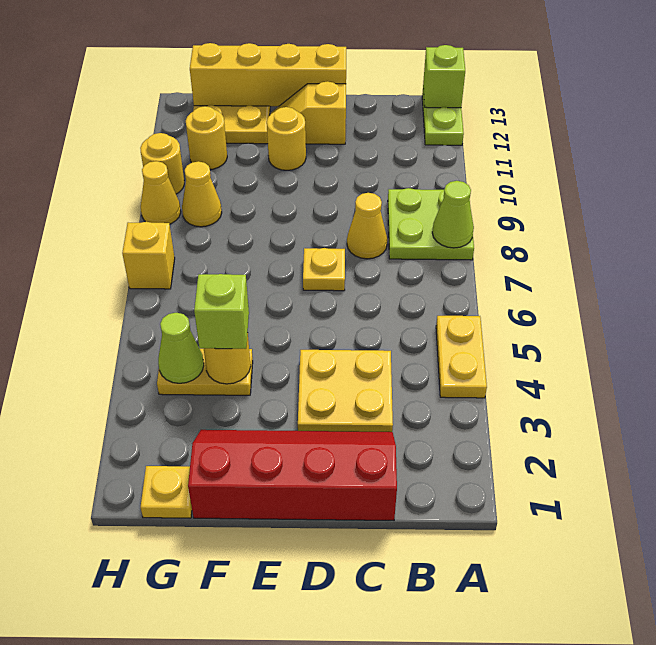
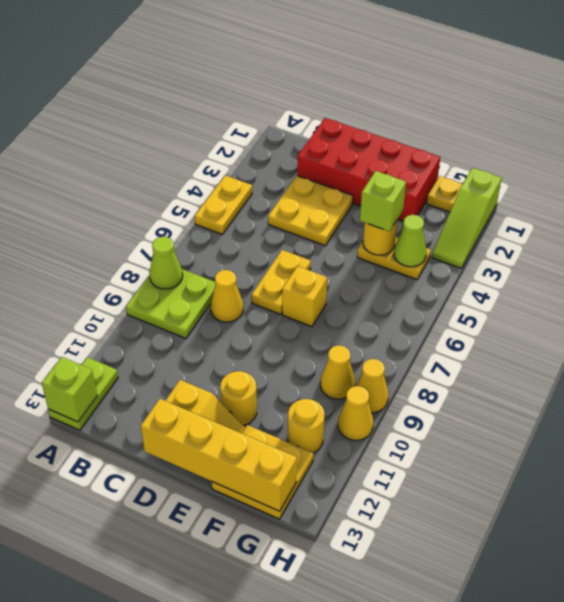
red 2x4 slope [188,430,397,520] -> red 2x4 brick [297,118,440,221]
yellow 1x1 plate [303,248,345,291] -> yellow 1x2 plate [251,250,311,315]
none -> lime 1x3 slope [432,168,502,268]
yellow 1x1 brick [122,222,175,289] -> yellow 1x1 brick moved to [282,266,327,327]
yellow 1x1 round brick [140,133,184,194] -> yellow 1x1 cone [338,386,373,440]

